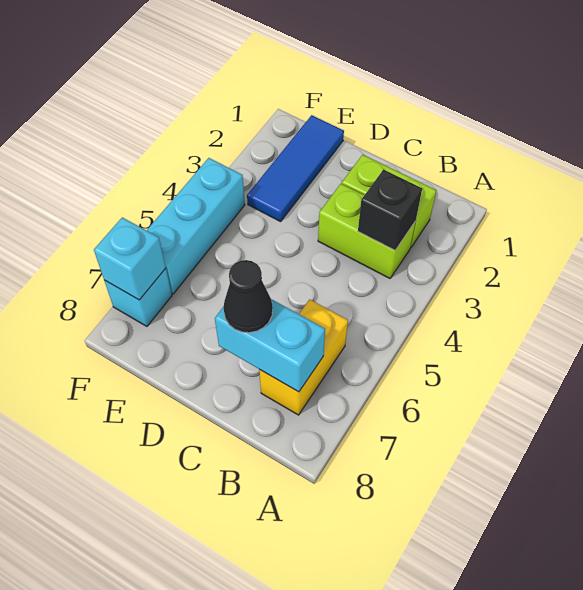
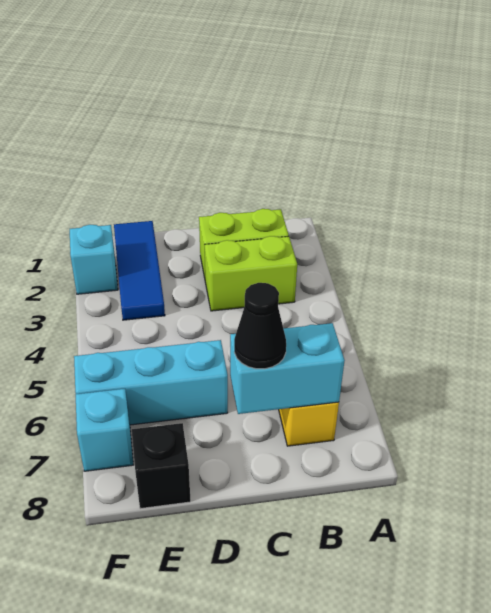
black 1x1 brick [358,169,422,250] -> black 1x1 brick moved to [132,423,191,509]
cyan 1x3 brick [147,158,245,294] -> cyan 1x3 brick turned to [74,340,228,425]
cyan 1x1 brick [94,217,166,300] -> cyan 1x1 brick moved to [70,225,118,294]

